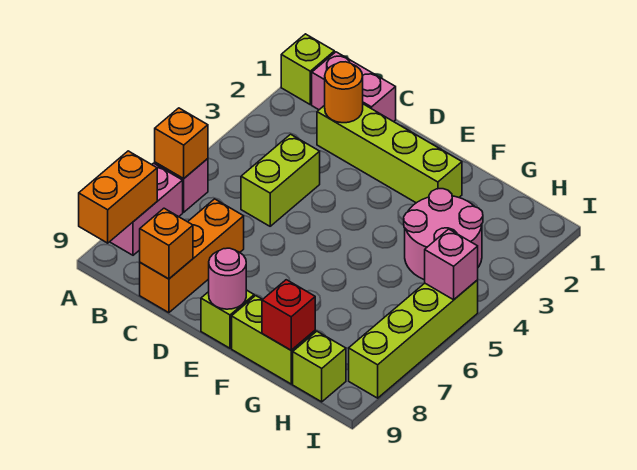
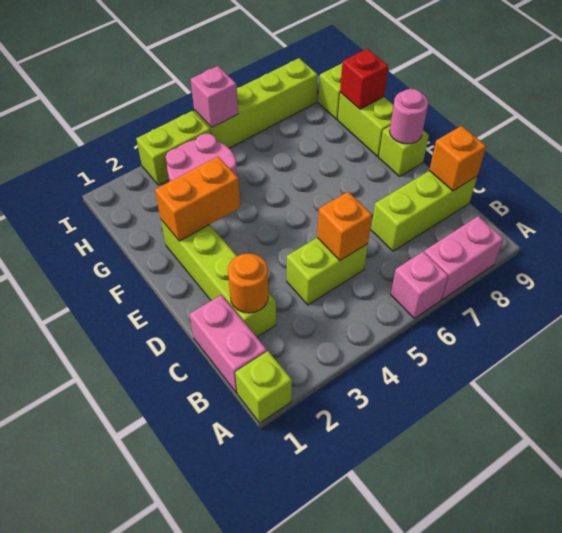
orange 1x1 brick [155,108,208,179] -> orange 1x1 brick moved to [317,192,372,261]
orange 1x2 brick [79,151,157,243] -> orange 1x2 brick moved to [155,157,240,241]
orange 1x3 brick [140,199,244,313] -> lime 1x3 brick [371,171,477,251]
none -> lime 1x2 brick [136,111,211,185]

